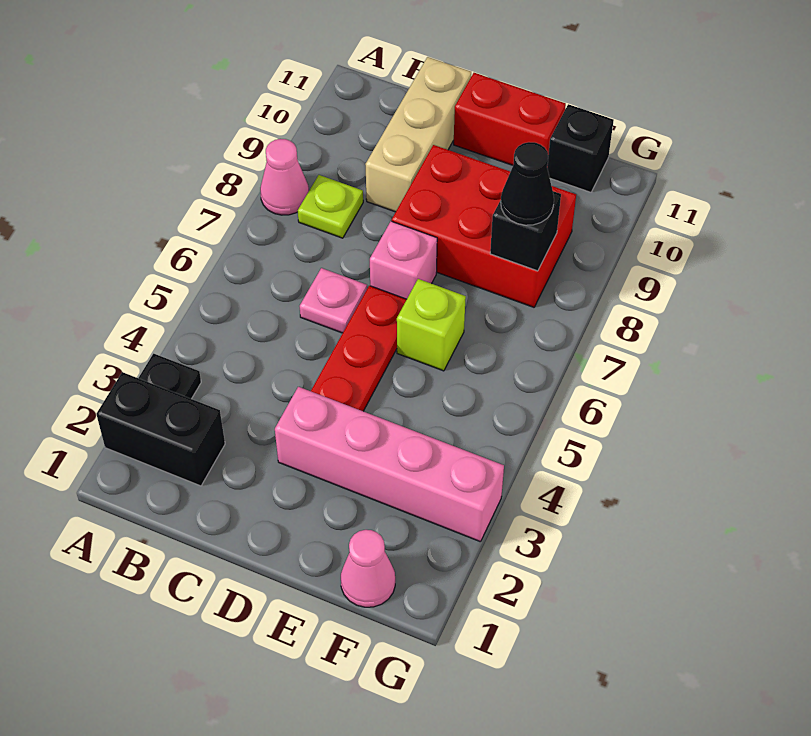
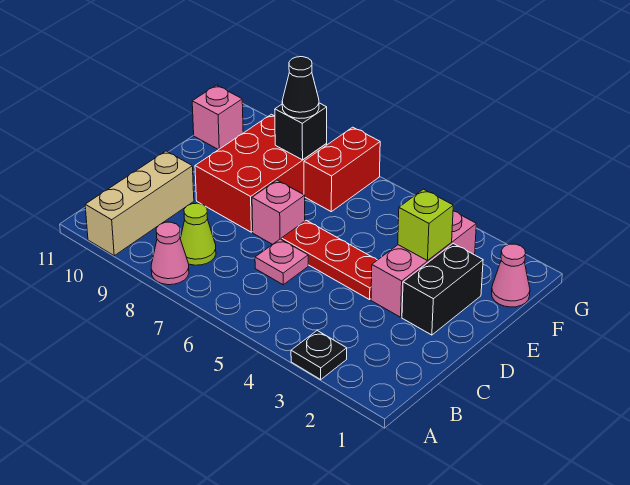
black 1x2 brick [96,372,225,486] -> black 1x2 brick moved to [402,244,483,335]
lime 1x1 plate [298,175,363,238] -> lime 1x1 cone [180,203,216,265]
tan 1x3 brick [365,57,471,212] -> tan 1x3 brick turned to [85,151,194,256]
pink 1x4 brick [275,387,504,542] -> pink 1x3 brick [371,211,476,317]
red 1x2 brick [454,73,566,165] -> red 1x2 brick moved to [304,127,380,212]
lime 1x1 brick [397,279,466,371] -> lime 1x1 brick moved to [398,189,453,261]
black 1x1 brick [547,104,614,192] -> pink 1x1 brick [192,85,243,150]

